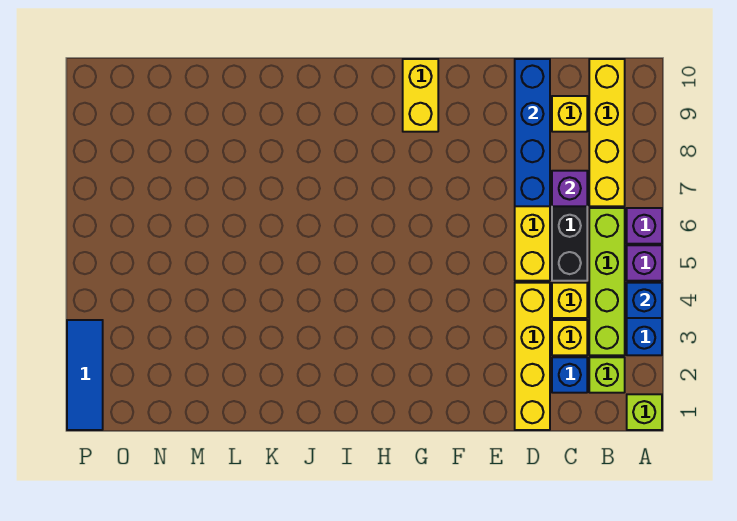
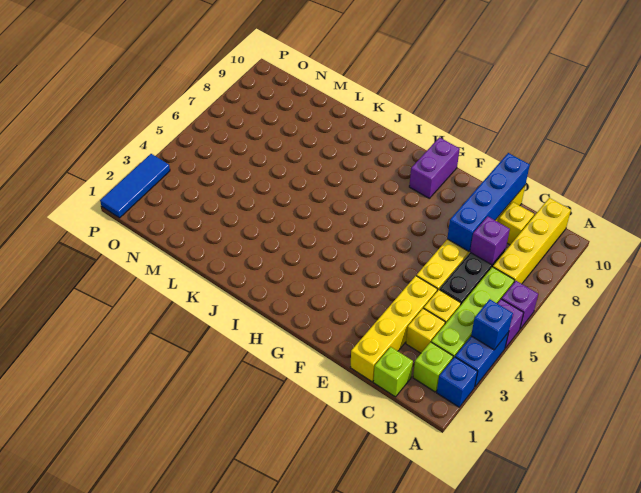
lime 1x1 brick [627,394,662,430] -> lime 1x1 brick moved to [373,347,413,397]
blue 1x1 brick [552,357,587,393] -> blue 1x1 brick moved to [437,357,478,407]
yellow 1x2 brick [403,59,438,132] -> purple 1x2 brick [409,137,460,198]

